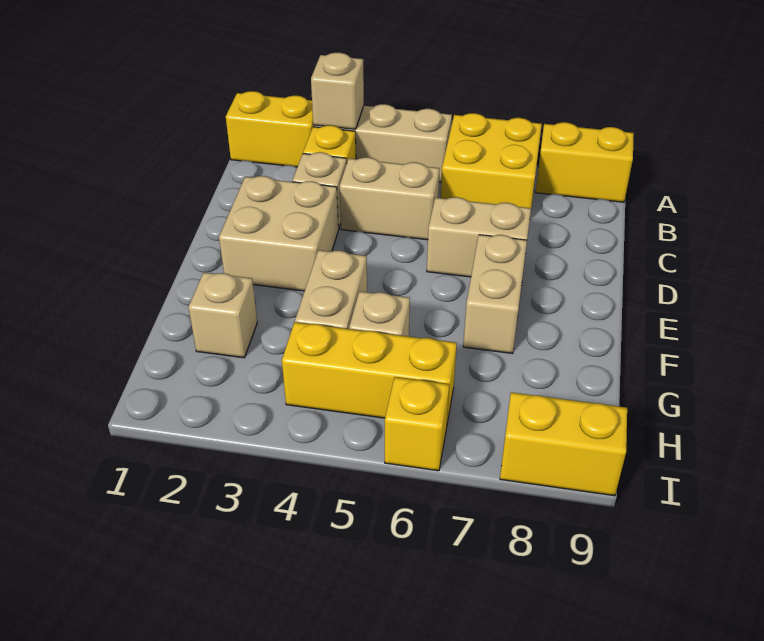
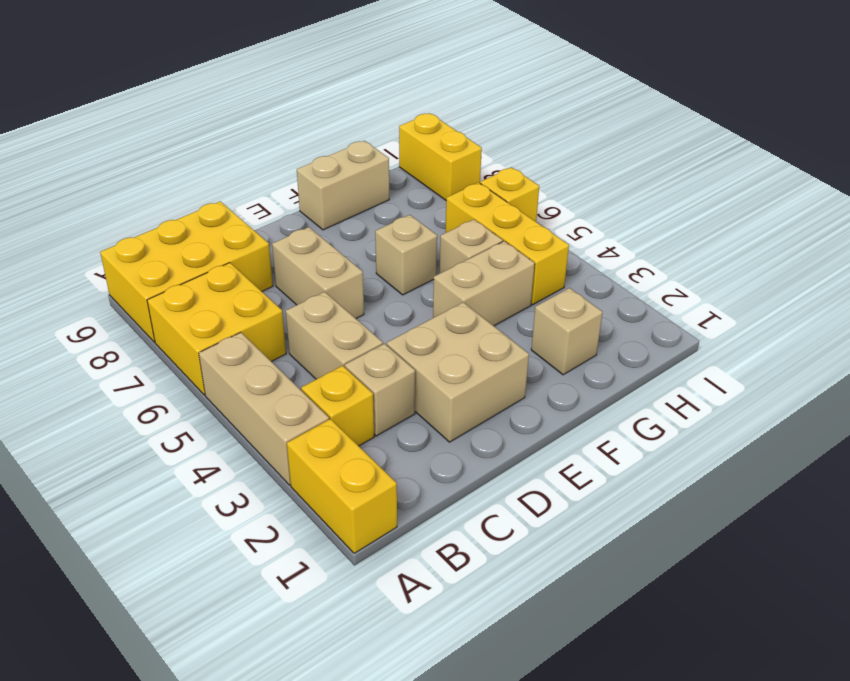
tan 1x1 brick [311,53,364,129] -> tan 1x1 brick moved to [375,215,437,295]
yellow 1x2 brick [536,122,634,202] -> yellow 2x3 brick [100,201,273,342]
tan 1x2 brick [463,235,527,353] -> tan 1x2 brick moved to [297,141,389,230]

